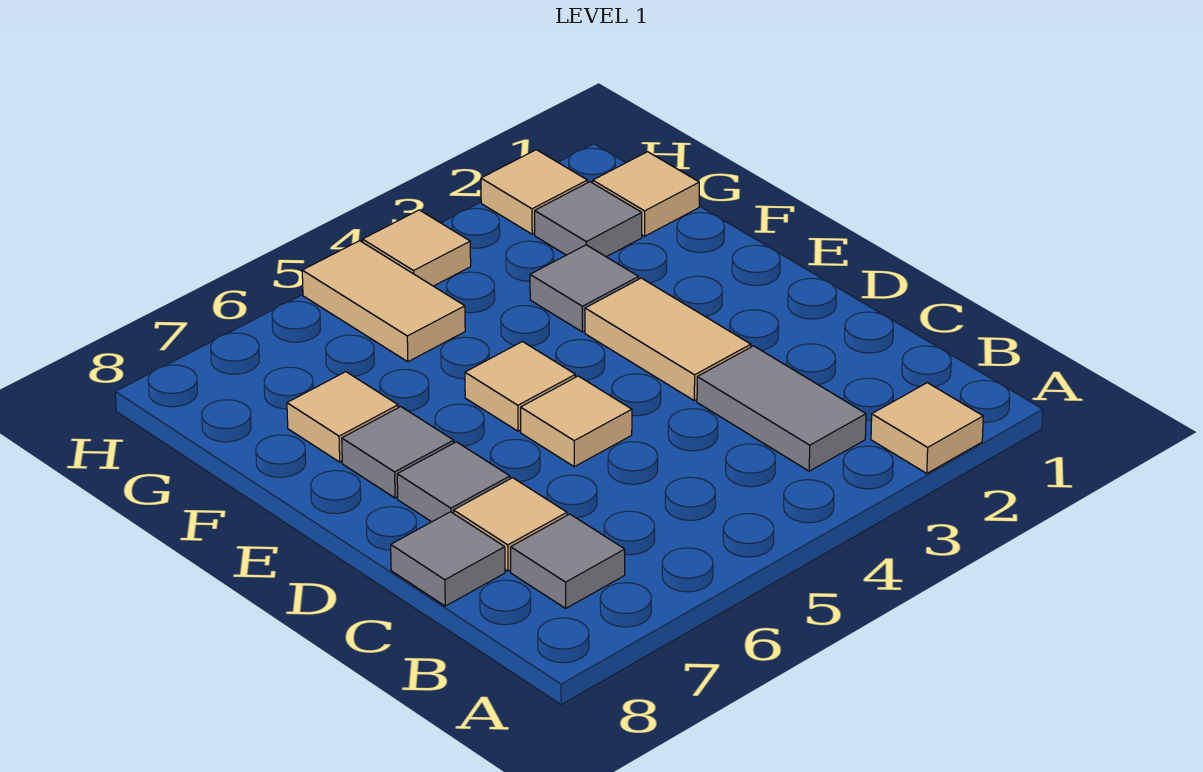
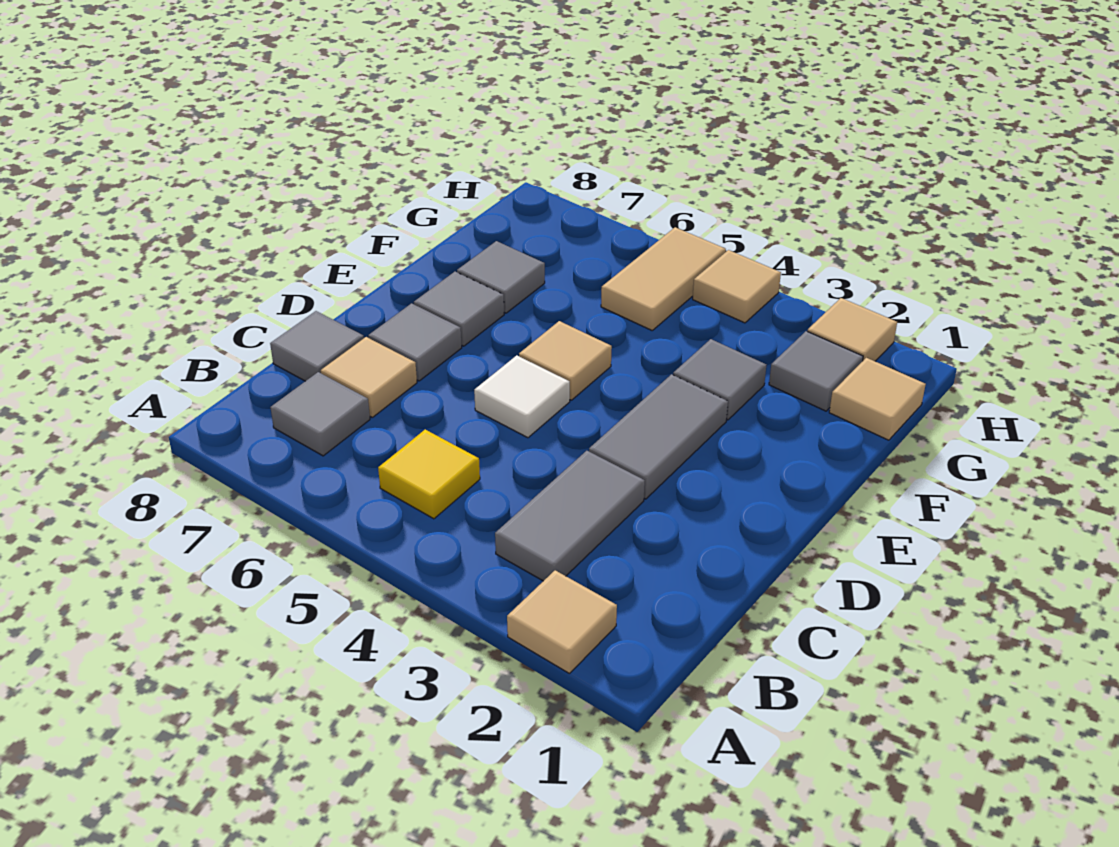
none -> yellow 1x1 tile [378,429,480,519]
tan 1x2 tile [585,278,751,401] -> grey 1x2 tile [589,374,728,499]
tan 1x1 tile [521,376,632,467] -> white 1x1 tile [474,355,570,438]
tan 1x1 tile [287,372,398,462] -> grey 1x1 tile [457,241,545,313]

